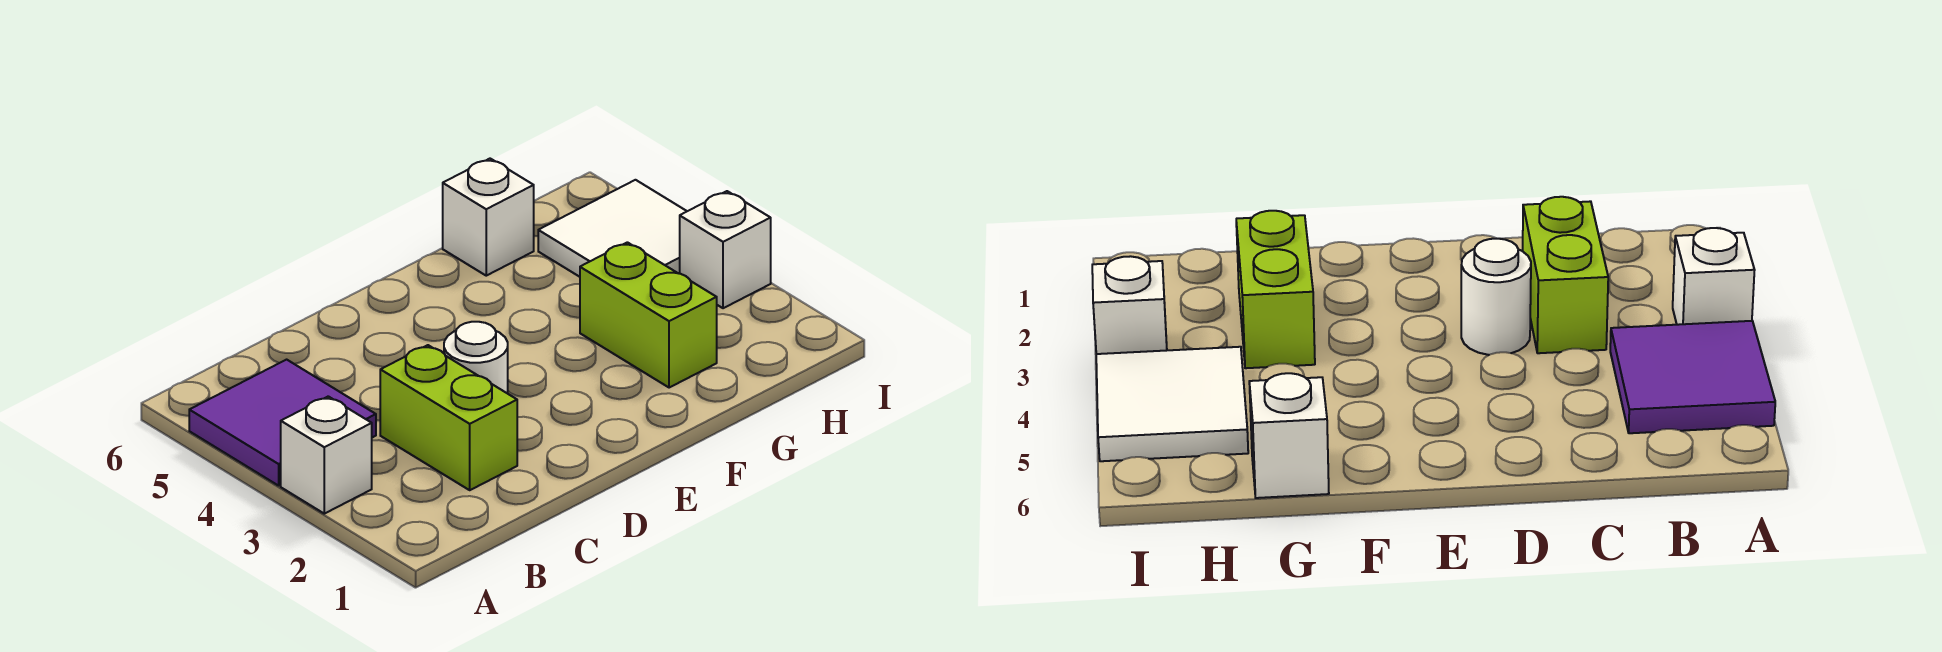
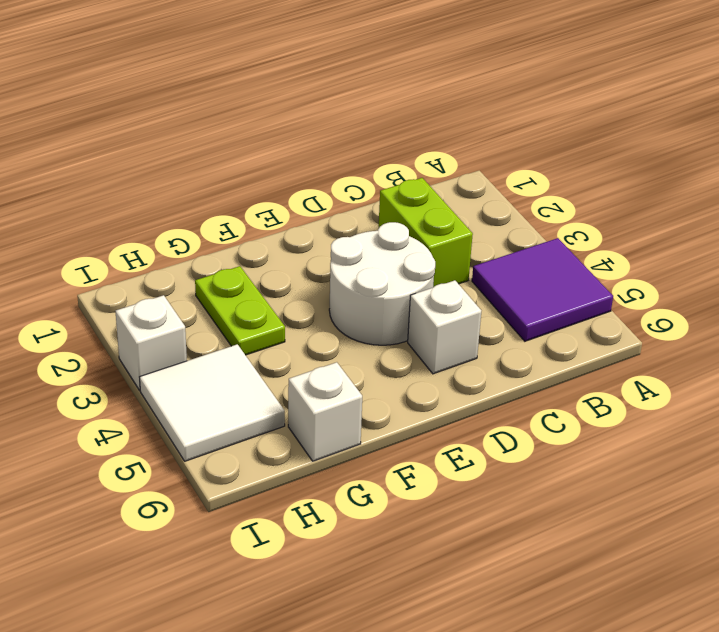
white 1x1 brick [281,396,372,514] -> white 1x1 brick moved to [408,280,481,374]
white 1x1 round brick [444,322,508,393] -> white 2x2 round brick [329,222,435,345]
lime 1x2 brick [580,242,717,388] -> lime 1x2 plate [195,266,285,355]

